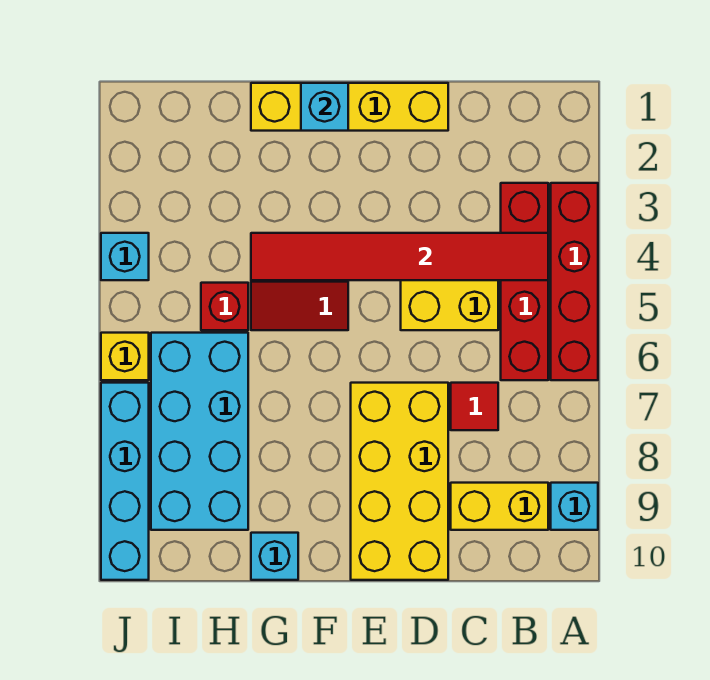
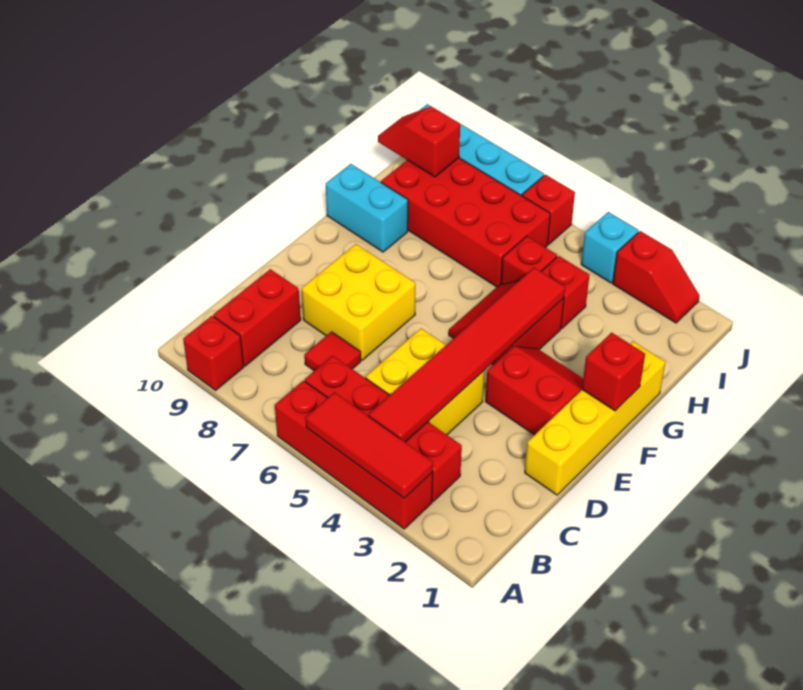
none -> red 1x3 tile [306,392,433,498]
cyan 1x1 brick [551,483,598,530] -> red 1x1 brick [183,316,244,390]
yellow 1x2 brick [451,483,548,530] -> red 1x2 brick [213,269,301,366]
yellow 2x4 brick [351,383,448,580] -> yellow 2x2 brick [302,244,415,360]
none -> red 2x2 slope [485,346,583,435]
cyan 1x1 brick [301,83,348,131] -> red 1x1 brick [582,333,645,411]
cyan 1x1 brick [251,533,298,580] -> cyan 1x2 brick [326,164,408,252]
none -> red 1x1 brick [541,256,589,328]
cyan 2x4 brick [151,333,248,530] -> red 2x4 brick [381,158,550,287]
none -> red 1x2 slope [378,106,460,177]
none -> red 1x2 slope [613,231,700,323]
yellow 1x1 brick [101,333,149,380] -> red 1x1 brick [522,175,575,244]

